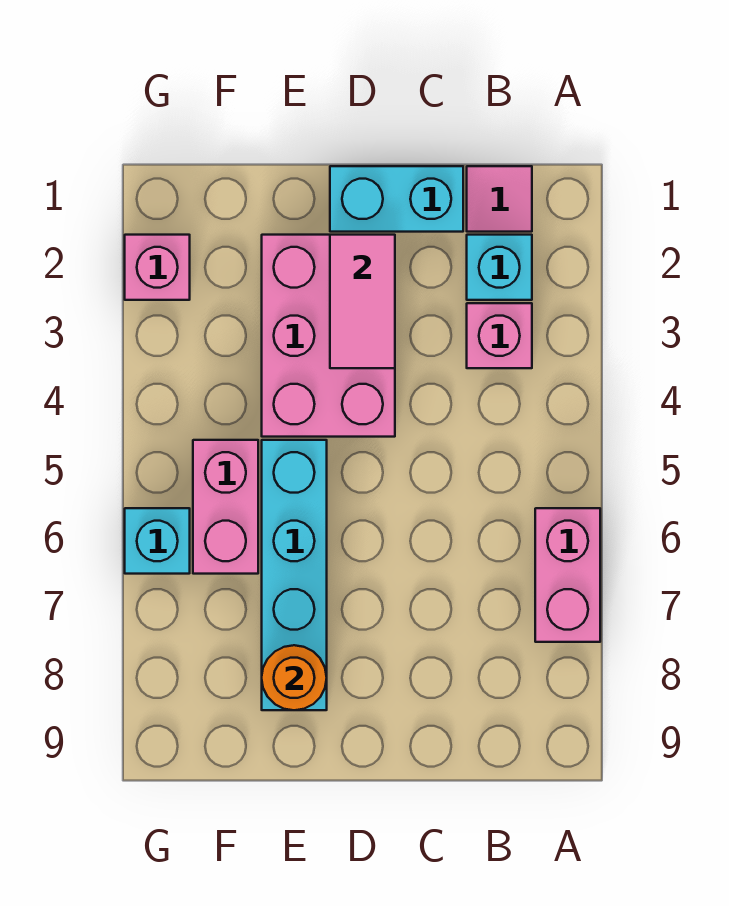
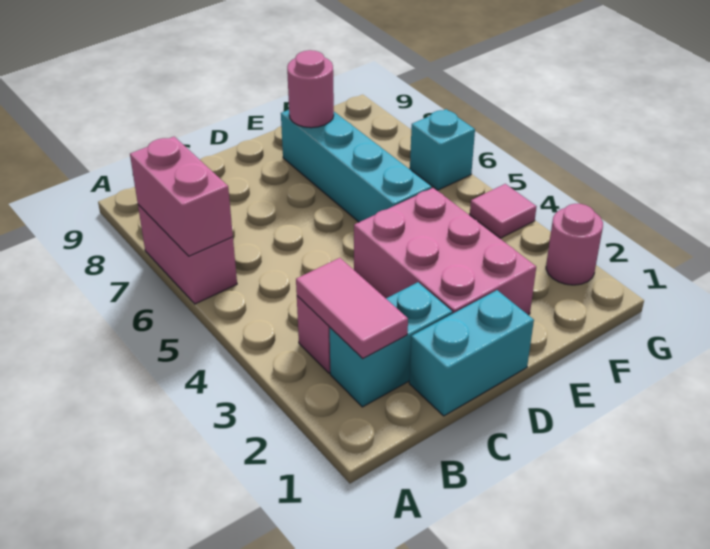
pink 1x1 tile [467,166,532,232] -> pink 1x1 tile moved to [470,184,537,238]
cyan 1x1 brick [467,235,532,300] -> cyan 1x2 brick [330,282,452,407]
pink 1x2 tile [330,235,395,368] -> pink 1x2 tile moved to [296,258,408,359]
orange 1x1 round brick [262,645,327,710] -> pink 1x1 round brick [287,50,334,128]
pink 1x2 brick [193,440,258,574] -> pink 1x2 brick moved to [130,137,233,256]
pink 1x1 brick [125,235,190,300] -> pink 1x1 round brick [546,204,603,285]

